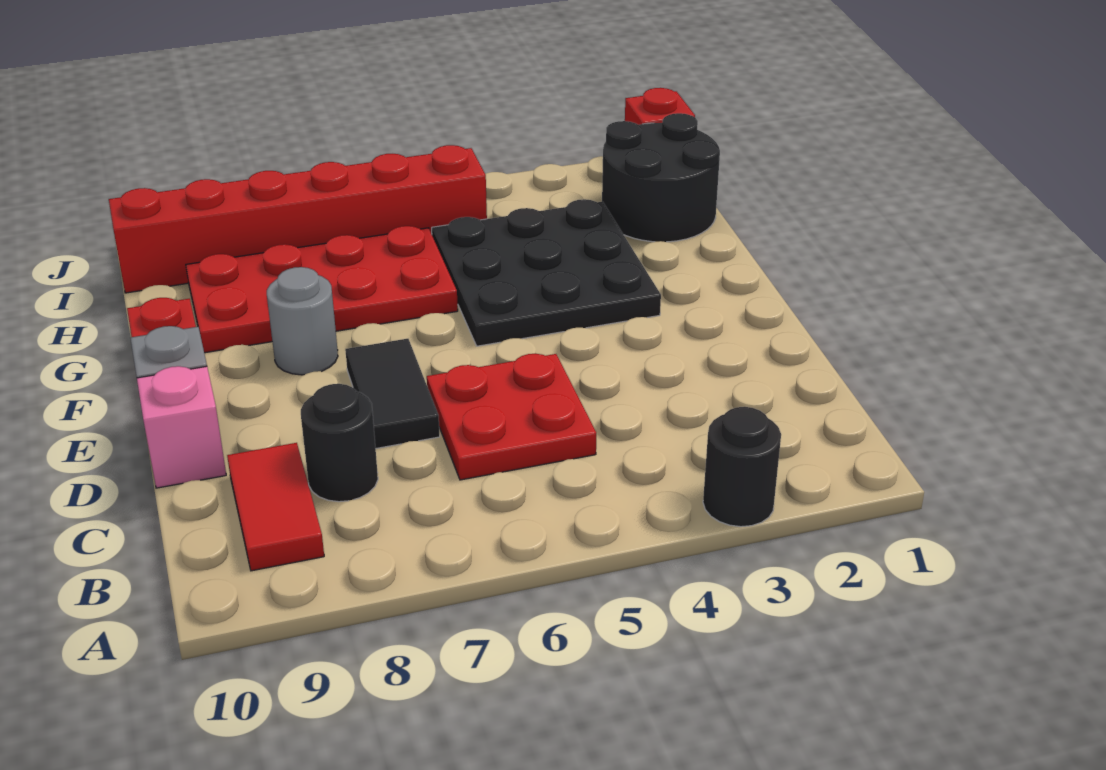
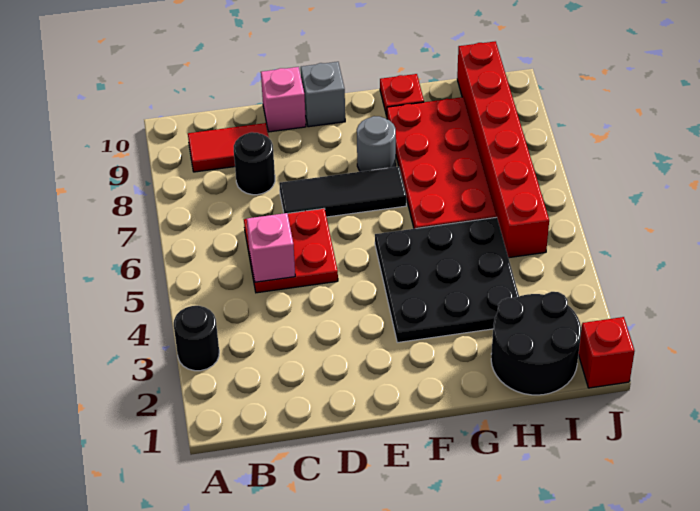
none -> pink 1x1 brick [247,213,295,282]
black 1x2 tile [345,339,440,448] -> black 1x3 tile [279,167,406,217]

